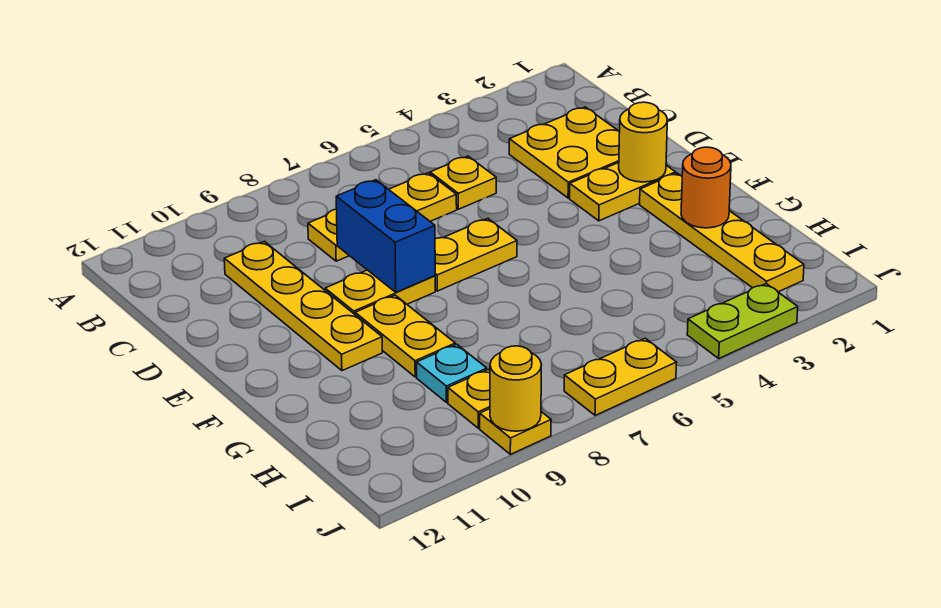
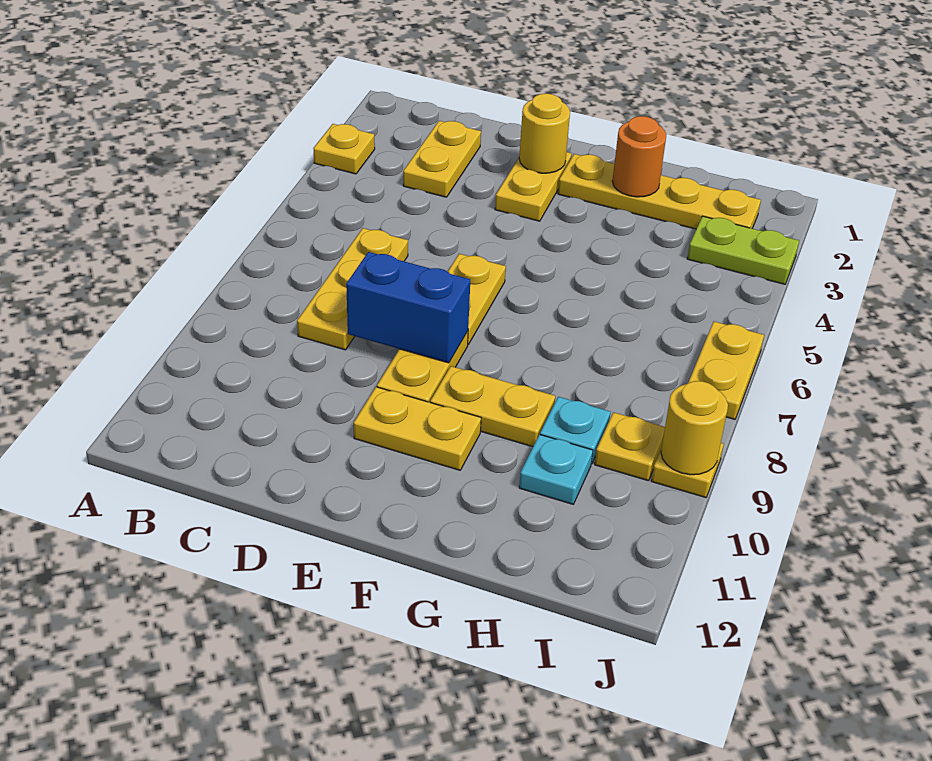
yellow 2x2 plate [509,107,620,198] -> yellow 1x2 plate [403,121,481,197]
yellow 1x1 plate [430,156,496,209] -> yellow 1x1 plate moved to [313,124,375,174]
yellow 1x4 plate [224,241,382,371] -> yellow 1x2 plate [354,387,481,470]
none -> cyan 1x1 plate [519,435,593,504]
lime 1x2 plate [687,284,798,358] -> lime 1x2 plate turned to [687,216,799,284]

